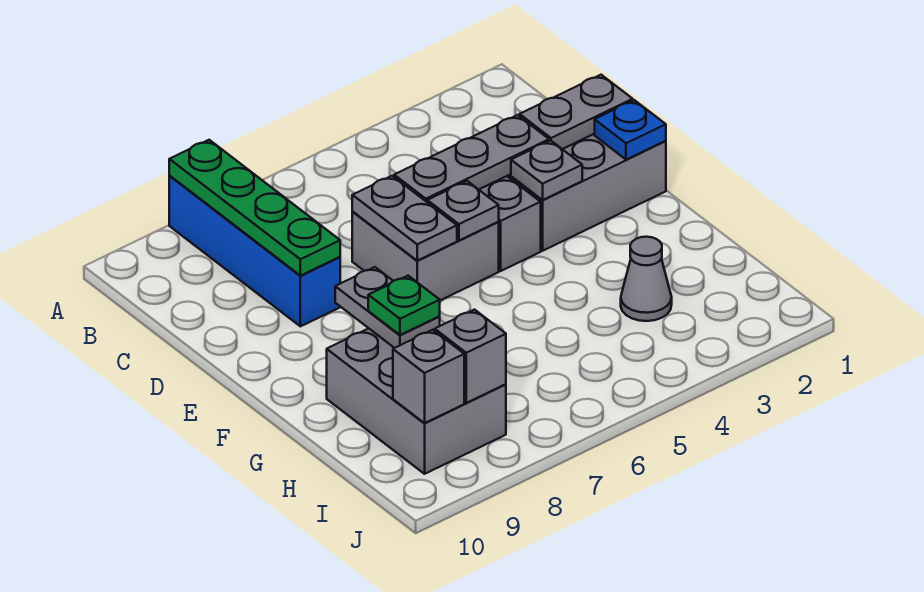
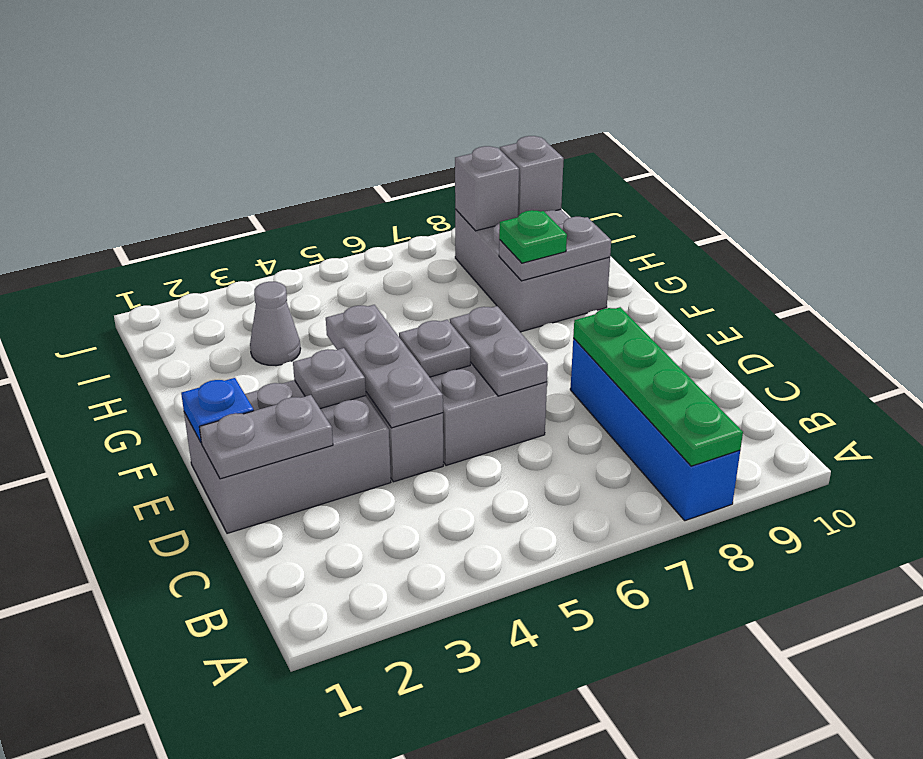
grey 1x3 plate [394,115,549,202] -> grey 1x3 plate turned to [326,305,443,428]
grey 1x2 plate [335,267,440,348] -> grey 1x2 plate turned to [499,217,611,281]

